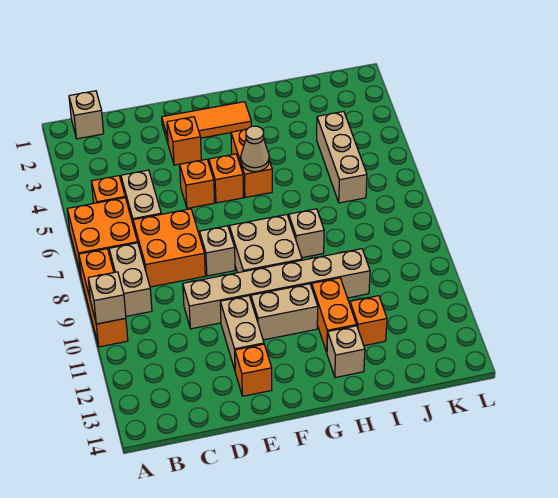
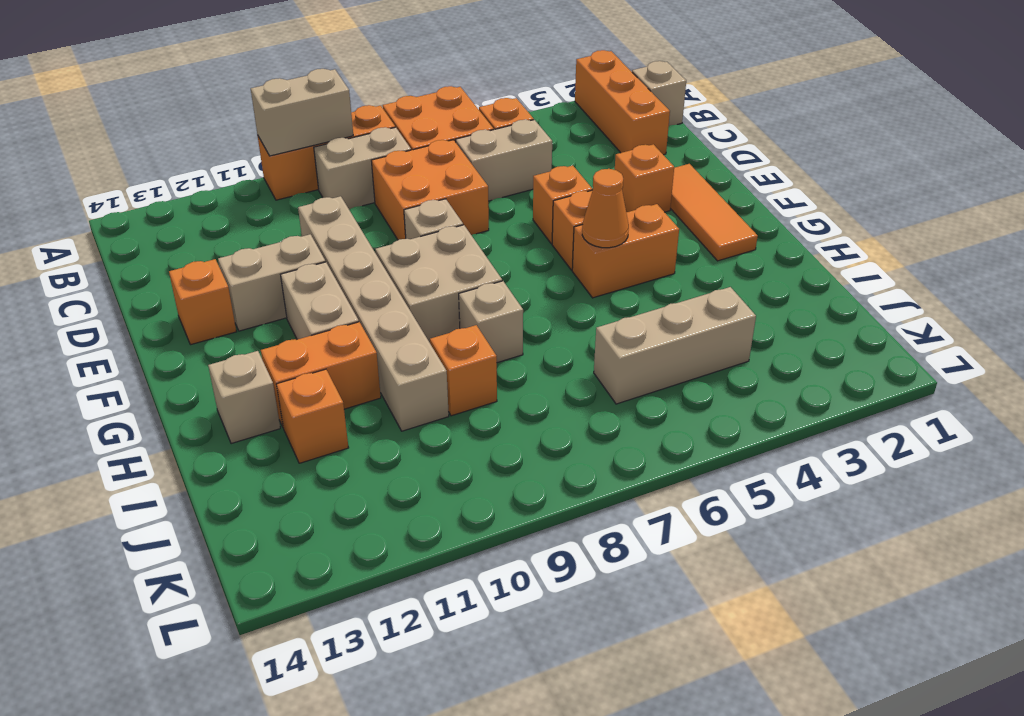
none -> orange 1x3 brick [575,50,670,155]
tan 1x1 brick [88,272,126,324] -> tan 1x2 brick [251,69,353,156]
tan 1x1 cone [241,126,269,172] -> orange 1x1 cone [582,169,629,248]
none -> orange 1x1 brick [430,325,497,416]

